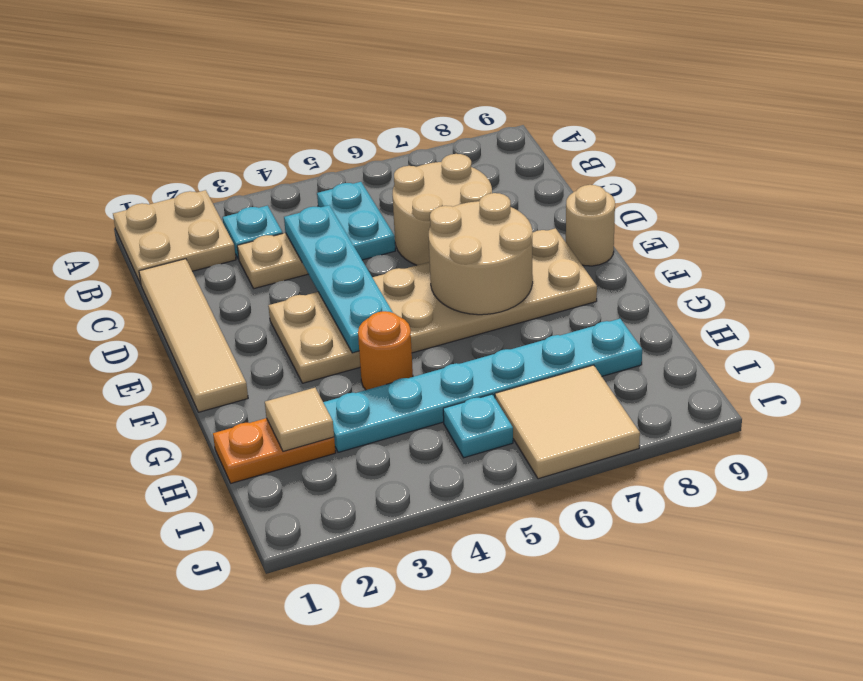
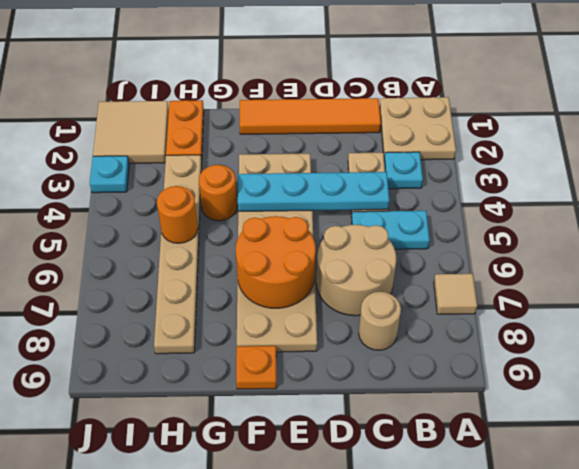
tan 1x4 tile [139,259,248,412] -> orange 1x4 tile [239,98,381,134]
tan 2x2 round brick [429,193,533,315] -> orange 2x2 round brick [236,216,316,308]
tan 1x1 round brick [566,185,615,266] -> tan 1x1 round brick moved to [359,292,401,350]
none -> orange 1x1 plate [236,346,277,389]
tan 1x1 tile [265,388,334,451] -> tan 1x1 tile moved to [434,274,477,314]
cyan 1x6 plate [323,319,642,452] -> tan 1x6 plate [154,155,202,354]
none -> orange 1x1 round brick [157,186,198,243]
cyan 1x1 plate [443,394,513,458] -> cyan 1x1 plate moved to [90,156,129,193]
tan 2x2 tile [495,365,640,479] -> tan 2x2 tile moved to [93,101,169,163]

